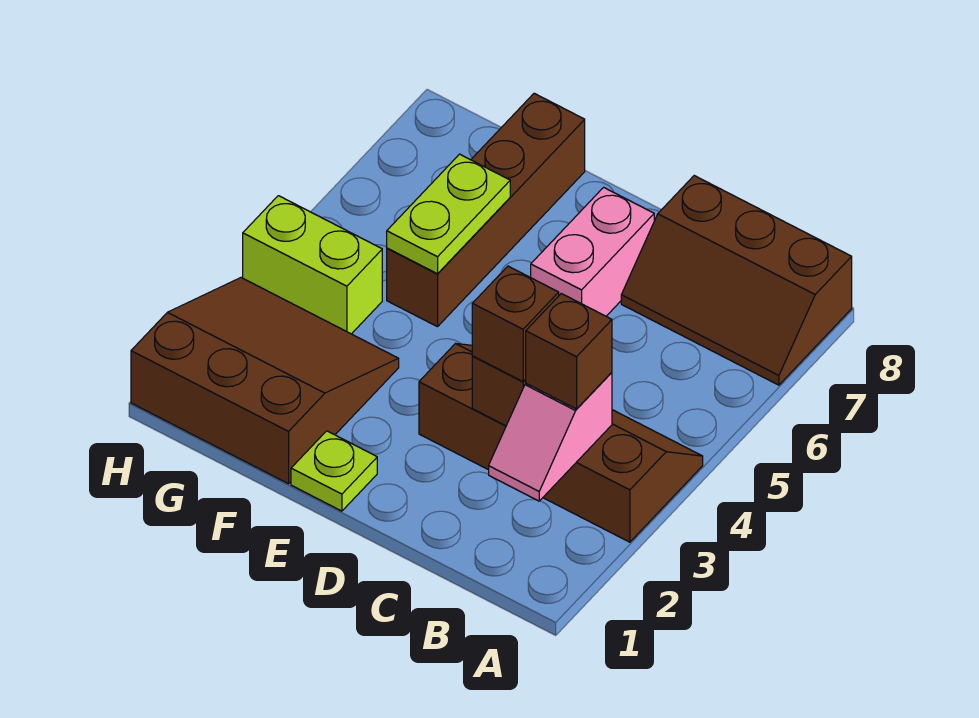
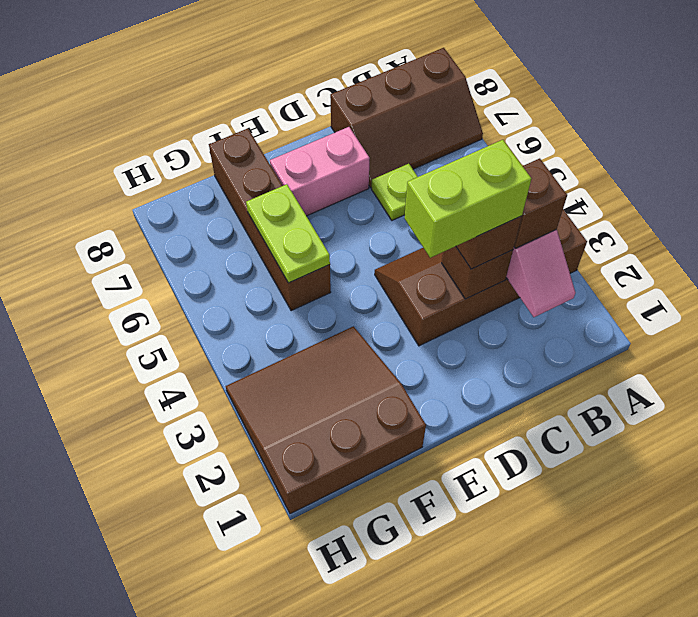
pink 1x2 brick [531,187,654,316] -> pink 1x2 brick turned to [270,127,370,216]
lime 1x1 plate [291,431,377,511] -> lime 1x1 plate moved to [372,164,418,220]
lime 1x2 brick [243,196,382,334] -> lime 1x2 brick moved to [405,140,531,258]

